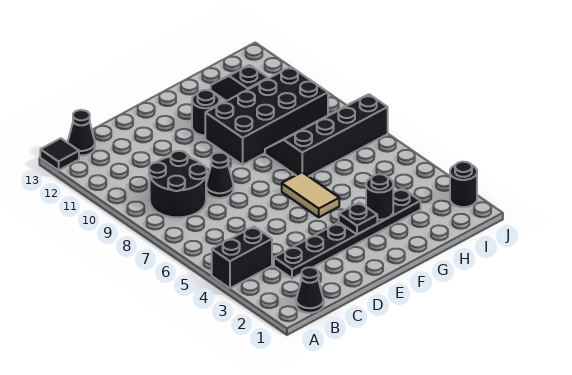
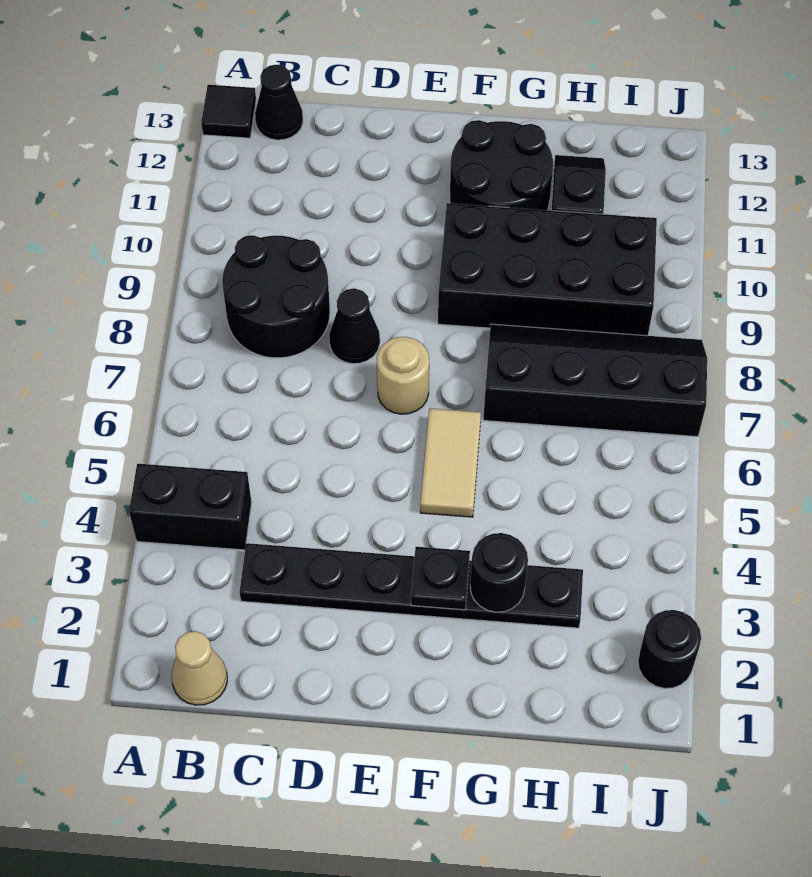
black 1x1 cone [296,267,324,313] -> tan 1x1 cone [172,631,227,705]
none -> tan 1x1 round brick [377,337,429,414]
black 1x1 round brick [192,90,219,135] -> black 2x2 round brick [450,120,553,210]

